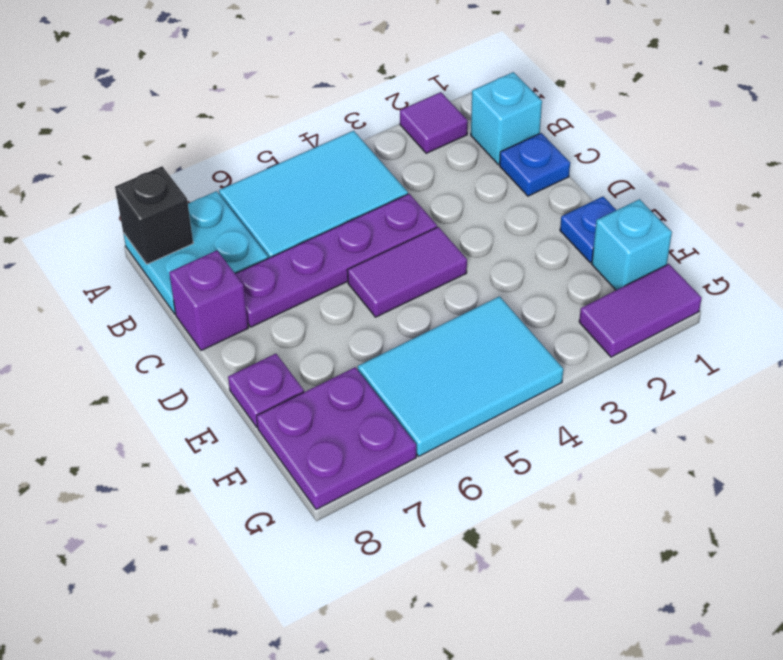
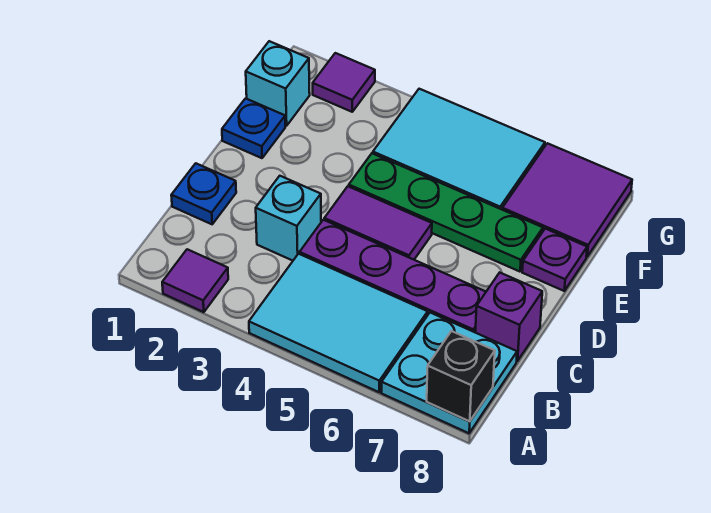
cyan 1x1 brick [471,72,542,164] -> cyan 1x1 brick moved to [256,176,321,261]
none -> green 1x4 plate [349,153,543,272]
purple 2x2 plate [257,367,416,510] -> purple 2x2 tile [502,143,632,257]
purple 1x2 tile [579,264,702,357] -> purple 1x1 tile [313,53,375,112]

